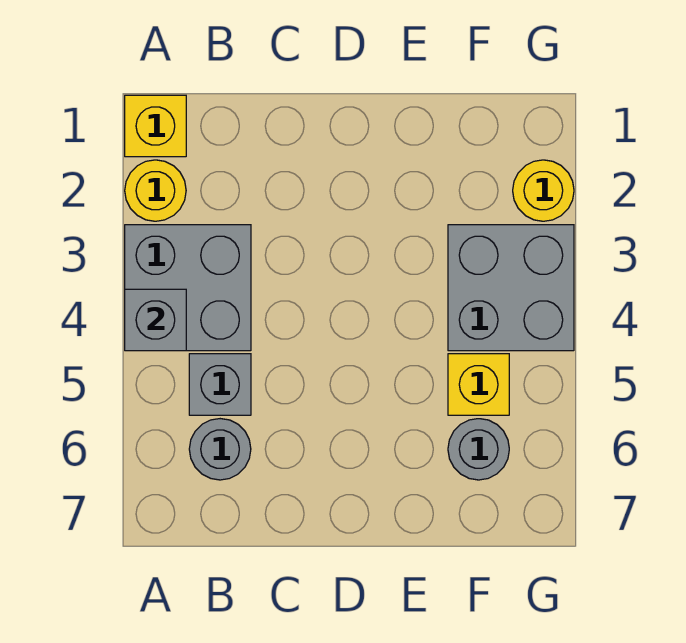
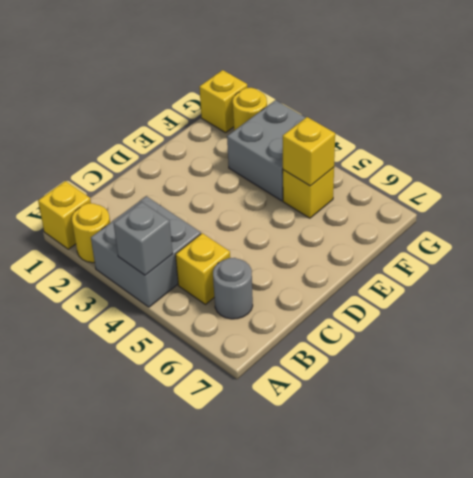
grey 1x1 brick [189,354,251,415] -> yellow 1x1 brick [176,233,230,304]
none -> yellow 1x1 brick [283,117,335,186]
grey 1x1 round brick [448,419,509,480] -> none
none -> yellow 1x1 brick [199,70,248,133]

